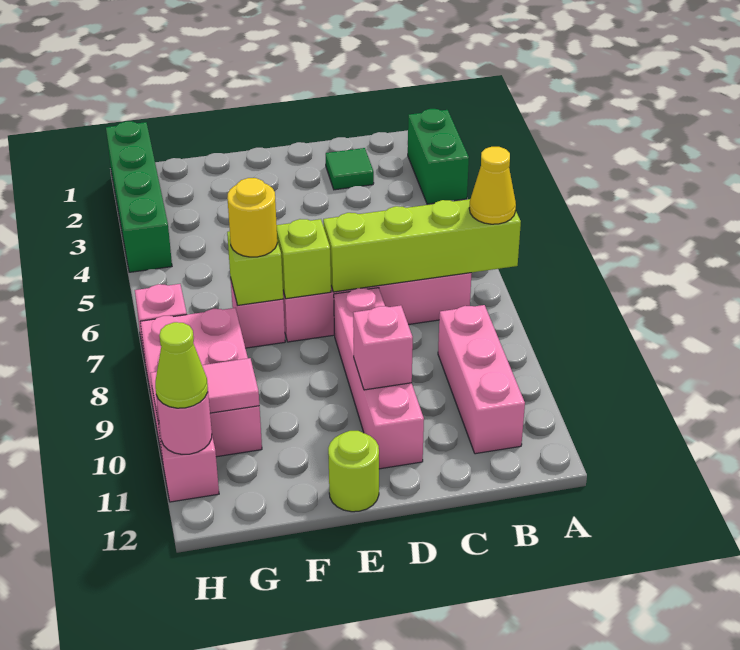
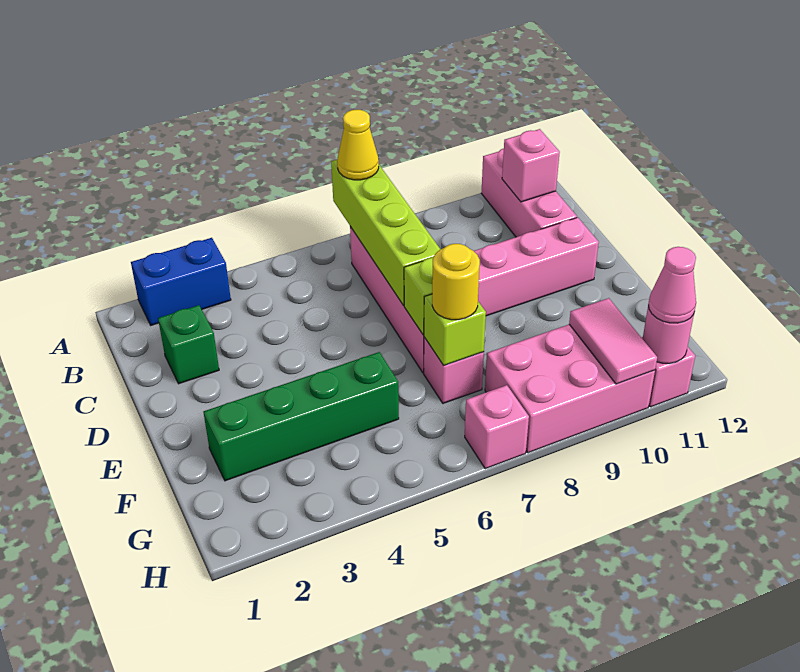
green 1x2 brick [408,109,469,204] -> blue 1x2 brick [131,238,231,325]
pink 1x3 brick [438,305,525,454] -> pink 1x3 brick turned to [481,149,577,237]
green 1x1 tile [326,148,374,190] -> green 1x1 brick [158,305,219,384]
pink 1x1 brick [353,305,413,390] -> pink 1x1 brick moved to [502,129,560,202]
lime 1x1 round brick [328,431,379,512] -> none
green 1x4 brick [106,121,172,272] -> green 1x4 brick moved to [204,352,399,481]
lime 1x1 cone [155,322,208,408] -> pink 1x1 cone [648,247,696,323]

